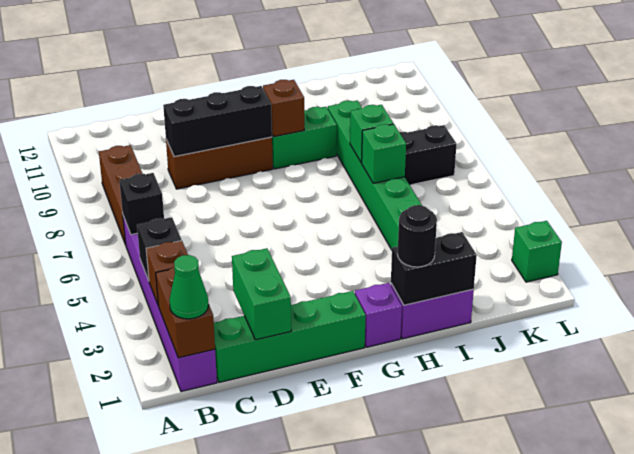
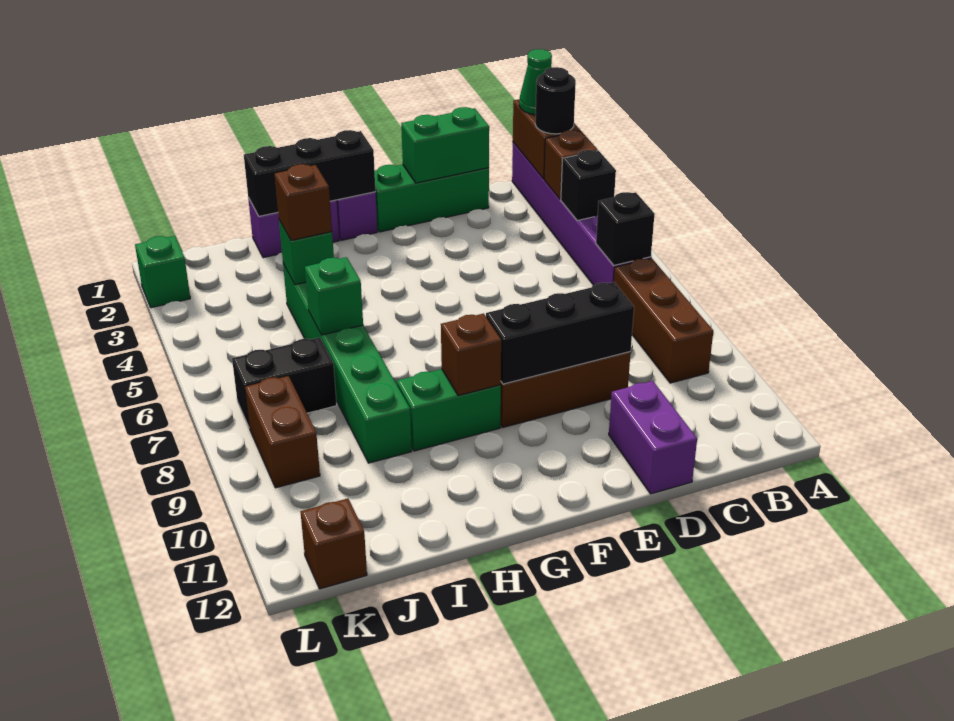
green 1x4 brick [214,291,366,382] -> green 1x3 brick [375,165,489,232]
green 1x2 brick [232,248,291,340] -> green 1x2 brick turned to [401,107,489,183]
none -> purple 1x2 brick [609,381,697,494]
black 1x2 brick [391,232,477,305] -> black 1x3 brick [244,130,375,216]
black 1x1 round brick [398,205,437,267] -> black 1x1 round brick moved to [535,67,576,134]
none -> brown 1x1 brick [275,164,332,240]
green 1x1 brick [350,105,394,163] -> green 1x1 brick moved to [279,220,334,285]
none -> brown 1x2 brick [244,376,320,488]
none -> brown 1x1 brick [301,498,367,589]

